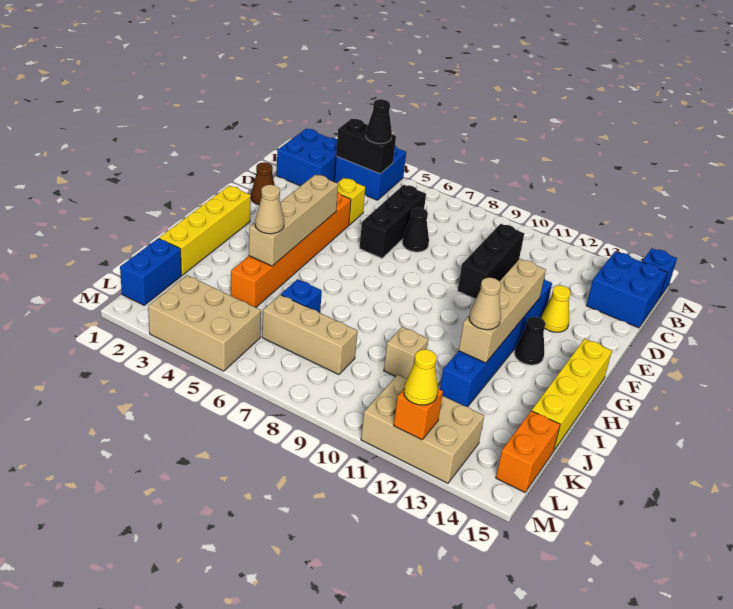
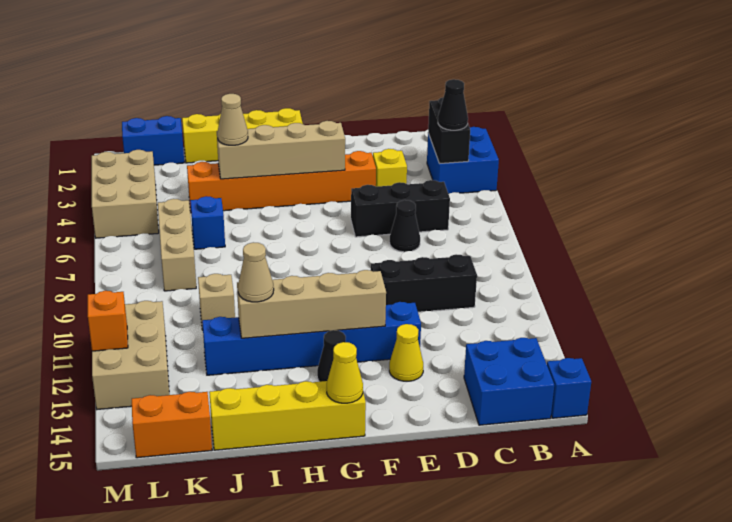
blue 2x2 brick [277,129,337,186] -> none
brown 1x1 cone [251,162,275,205] -> none
yellow 1x1 cone [404,349,438,405] -> yellow 1x1 cone moved to [327,342,363,403]

